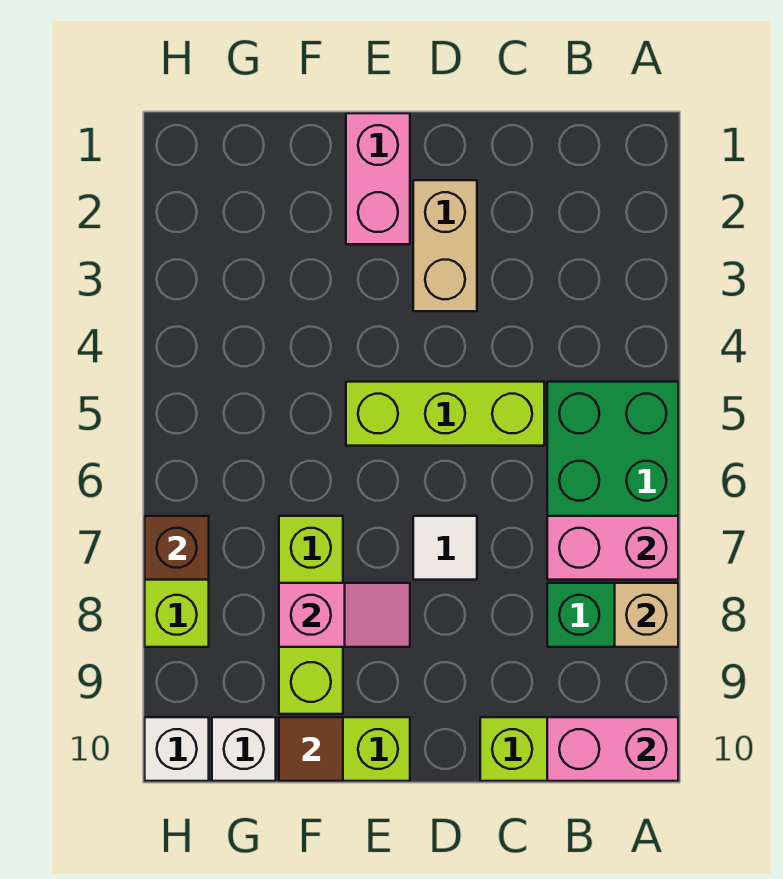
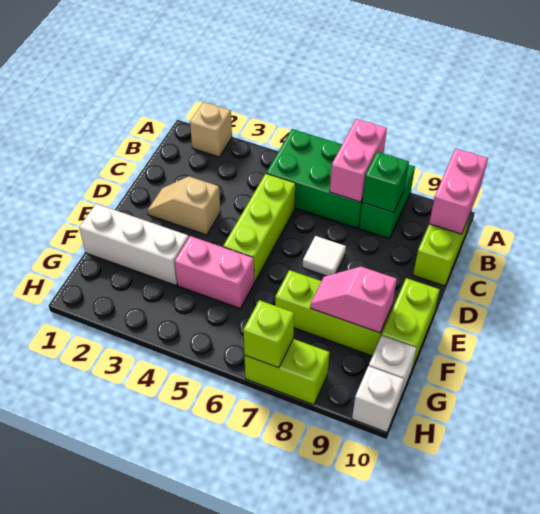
tan 1x1 brick [615,583,678,647] -> tan 1x1 brick moved to [190,102,232,157]
none -> green 1x1 brick [362,152,409,213]
tan 1x2 brick [413,180,477,311] -> tan 1x2 slope [147,176,221,235]
pink 1x2 brick [346,113,410,244] -> pink 1x2 brick moved to [175,236,254,309]
pink 1x2 slope [279,583,410,647] -> pink 1x2 slope turned to [310,267,397,333]
none -> white 1x3 brick [79,204,189,285]
brown 1x1 tile [279,717,343,781] -> none
brown 1x1 brick [145,516,209,580] -> lime 1x1 brick [244,300,294,368]

